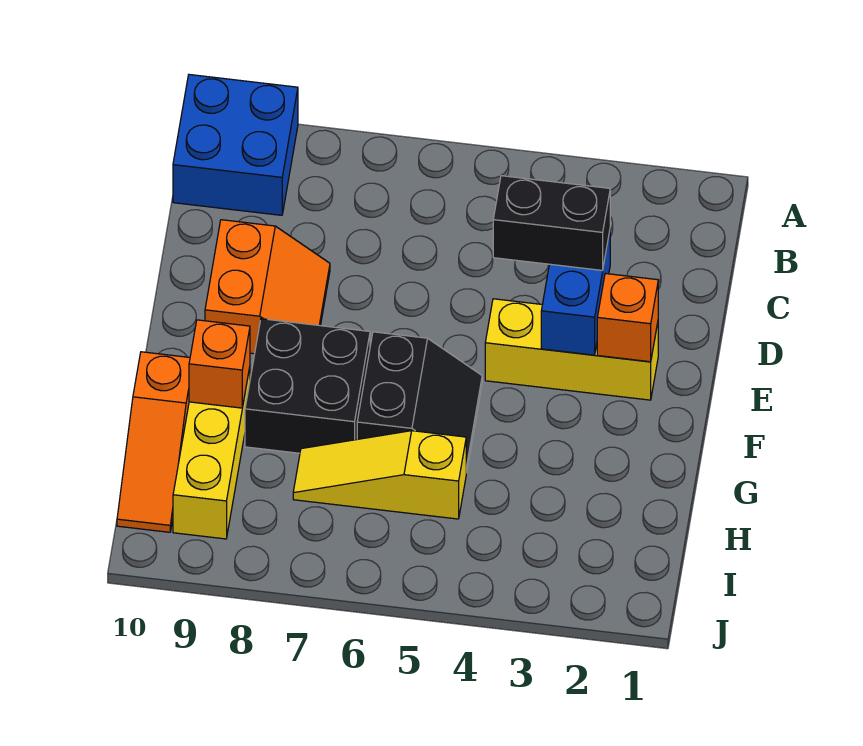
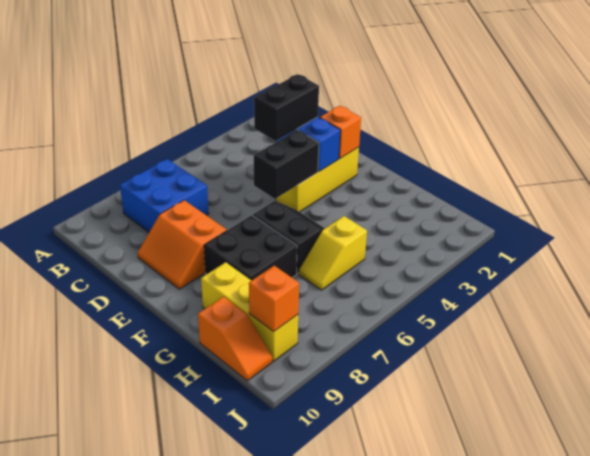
blue 2x2 brick [173,75,298,215] -> blue 2x2 brick moved to [120,159,209,232]
orange 2x2 slope [205,220,330,354] -> orange 2x2 slope turned to [138,200,227,289]
none -> black 1x2 brick [254,130,319,199]
orange 1x1 brick [189,320,250,408] -> orange 1x1 brick moved to [249,266,299,332]
orange 1x3 slope [117,352,190,532] -> orange 1x2 slope [198,297,272,381]
yellow 1x3 slope [293,431,466,519] -> yellow 1x2 slope [299,216,367,290]

